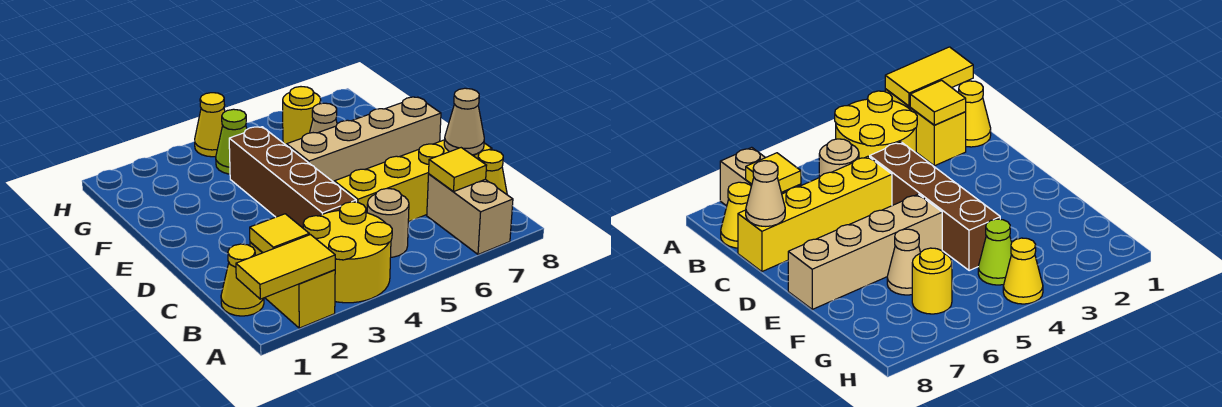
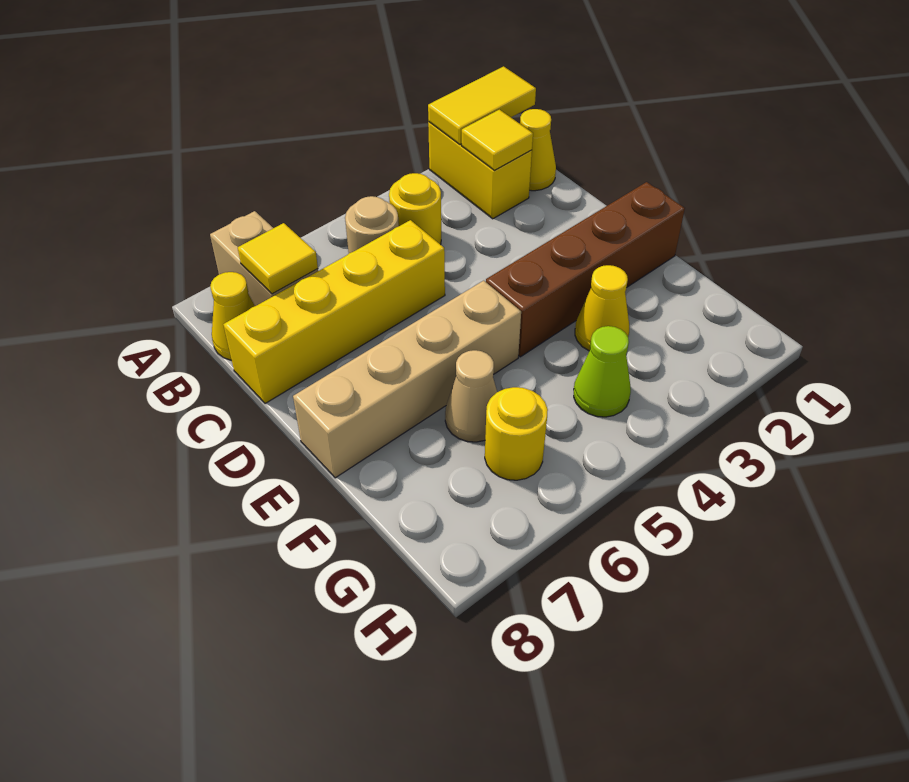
yellow 2x2 round brick [303,202,392,303] -> yellow 1x1 round brick [389,173,441,245]
brown 1x4 brick [229,127,356,228] -> brown 1x4 brick turned to [486,182,685,357]
tan 1x1 cone [444,88,484,155] -> none
yellow 1x1 cone [195,93,225,157] -> yellow 1x1 cone moved to [575,265,629,351]

